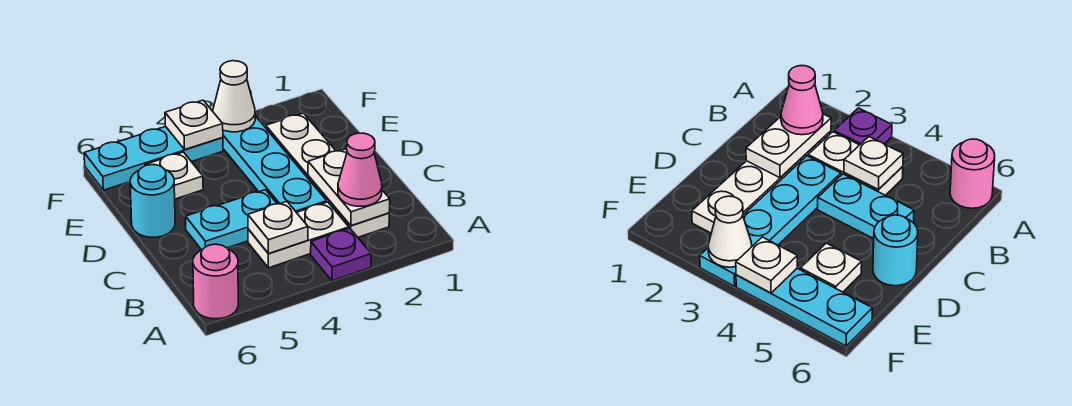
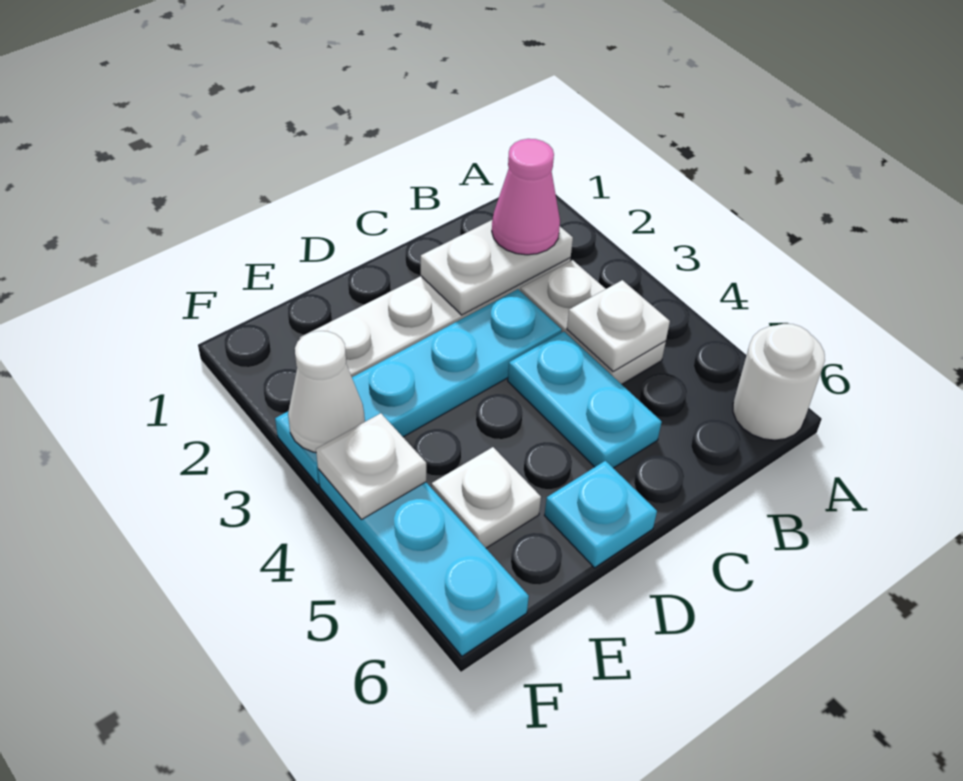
purple 1x1 plate [311,228,371,281] -> none
pink 1x1 round brick [193,244,238,319] -> white 1x1 round brick [733,324,825,440]
cyan 1x1 round brick [130,165,175,237] -> cyan 1x1 plate [545,461,657,568]

